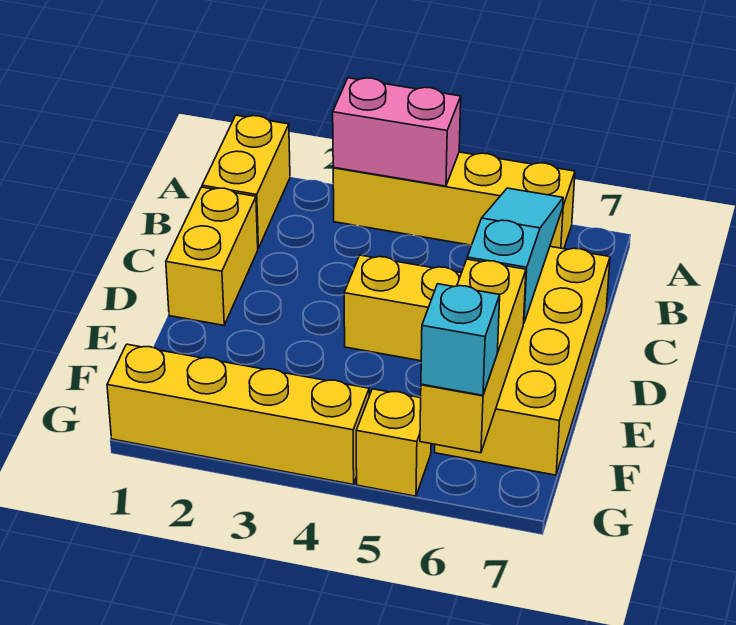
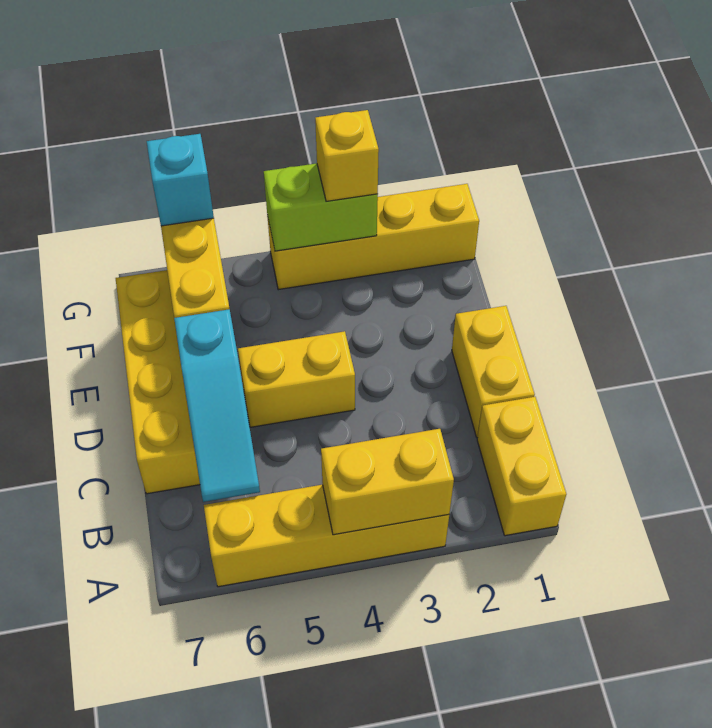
pink 1x2 brick [333,78,461,186] -> yellow 1x2 brick [321,429,454,535]
none -> lime 1x2 brick [264,163,378,251]
yellow 1x1 brick [356,389,431,496] -> yellow 1x1 brick moved to [315,110,379,201]

